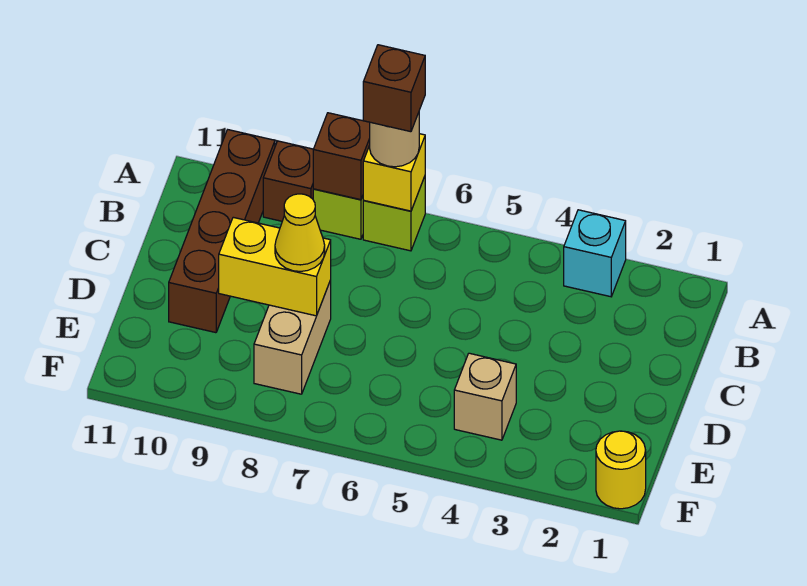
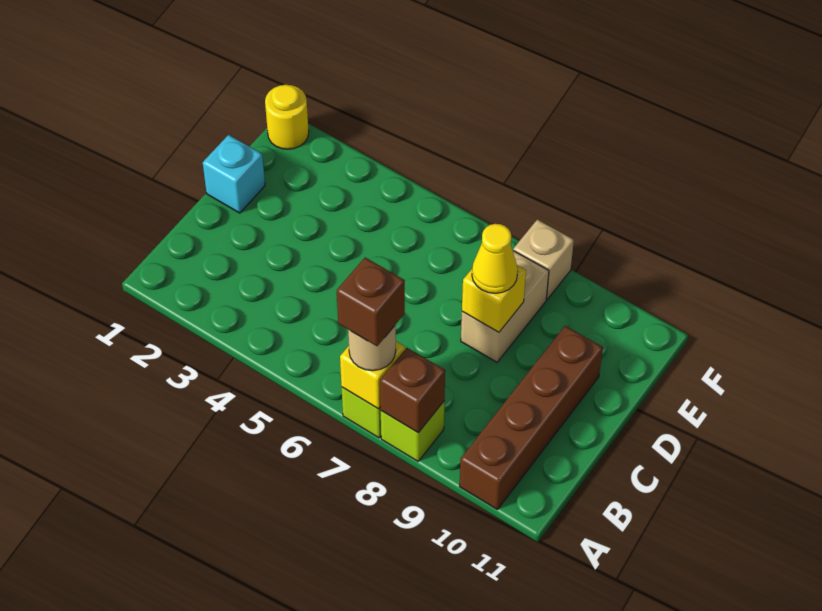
cyan 1x1 brick [564,210,626,297] -> cyan 1x1 brick moved to [203,135,265,213]
brown 1x1 brick [263,141,314,221] -> none
yellow 1x2 brick [219,217,331,316] -> yellow 1x1 brick [462,265,526,332]
tan 1x1 brick [454,353,516,440] -> tan 1x1 brick moved to [513,220,574,299]

